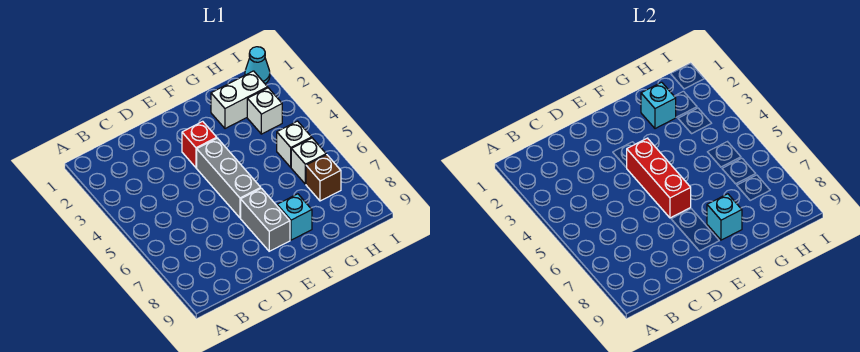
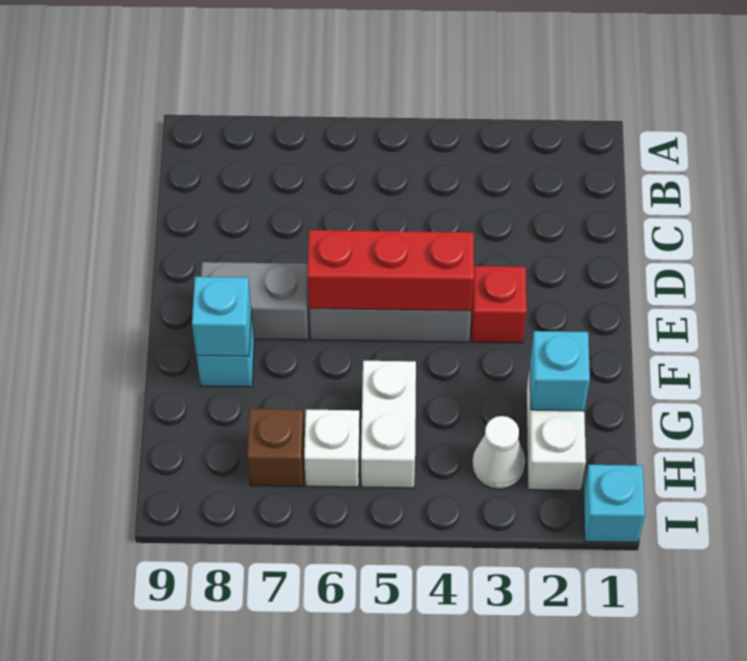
white 1x1 brick [247,88,282,134] -> white 1x1 cone [472,416,525,489]
white 1x1 brick [277,121,312,167] -> white 1x2 brick [361,361,416,488]
cyan 1x1 cone [245,47,270,83] -> cyan 1x1 brick [583,465,645,542]

